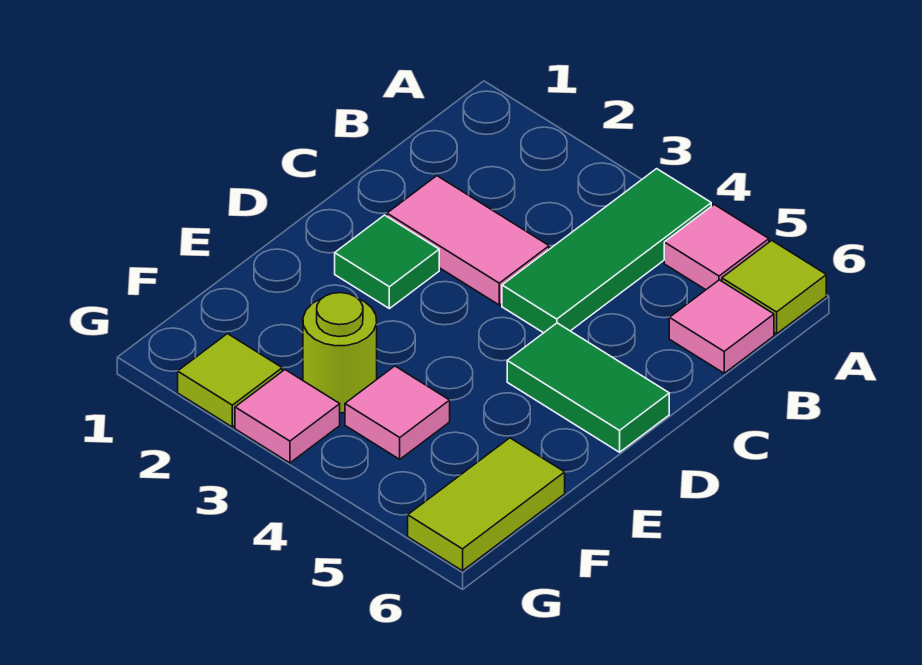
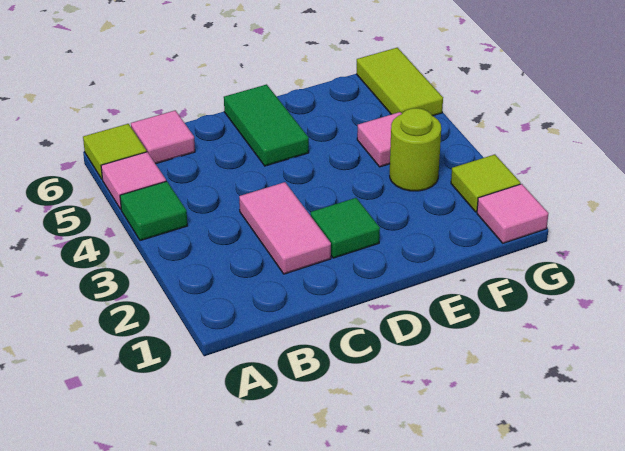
green 1x3 tile [502,169,711,333] -> green 1x1 tile [120,181,187,241]
lime 1x2 tile [408,438,565,571] -> lime 1x2 tile turned to [357,48,443,116]
pink 1x1 tile [235,370,340,463] -> pink 1x1 tile moved to [477,184,549,243]

